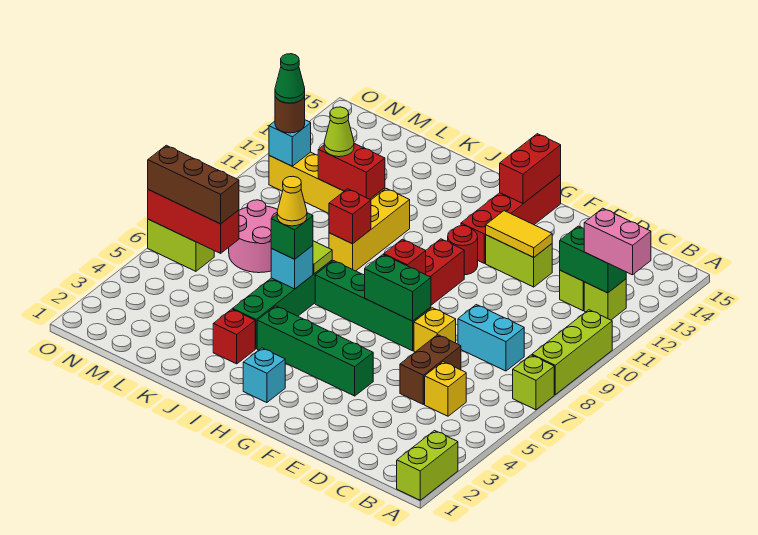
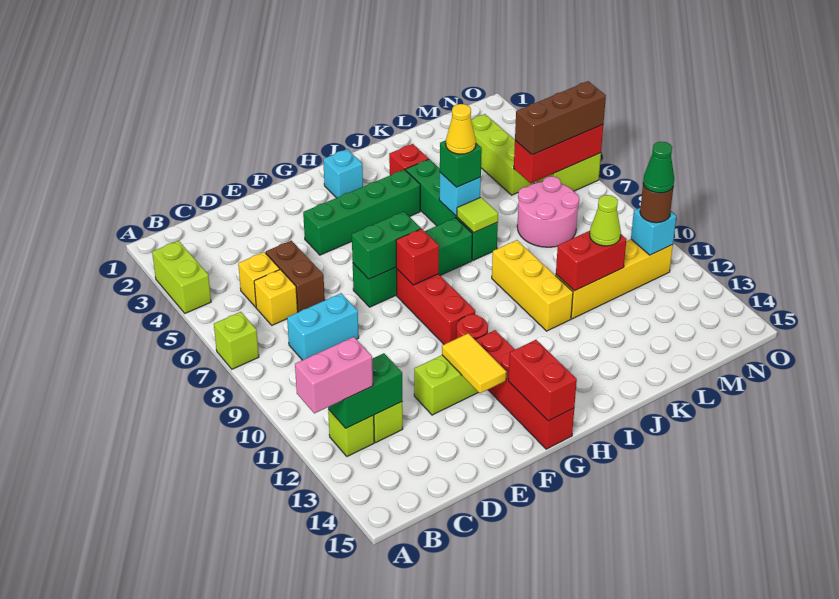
lime 1x2 brick [397,431,458,500] -> lime 1x2 brick moved to [152,241,211,313]
lime 1x3 brick [532,310,612,394] -> lime 1x3 brick moved to [471,114,534,195]
yellow 1x1 brick [414,308,456,352] -> yellow 1x1 brick moved to [254,269,298,325]
yellow 1x2 tile [486,211,552,257] -> yellow 1x2 tile turned to [442,333,506,393]
red 1x1 brick [329,189,371,244] -> none

